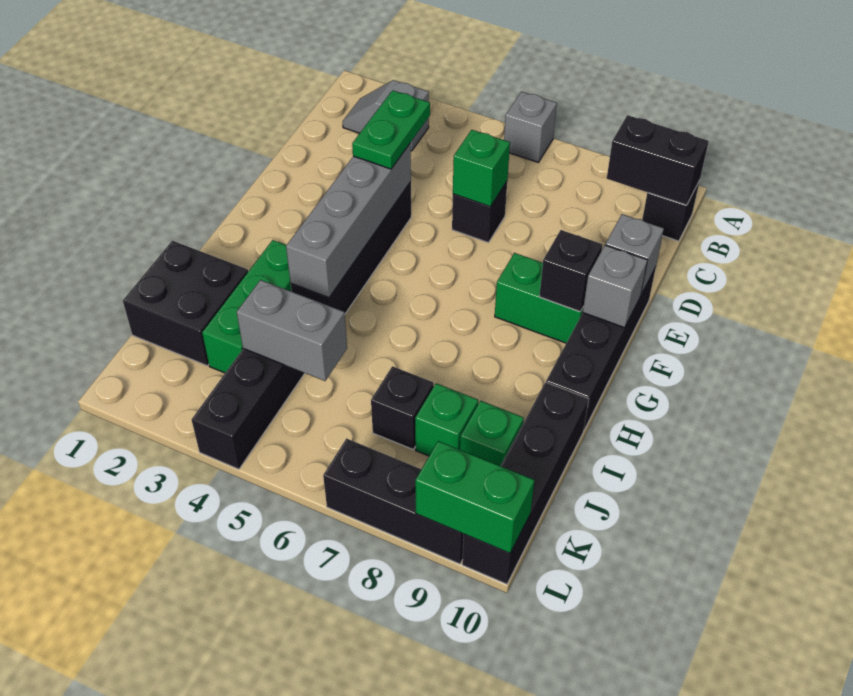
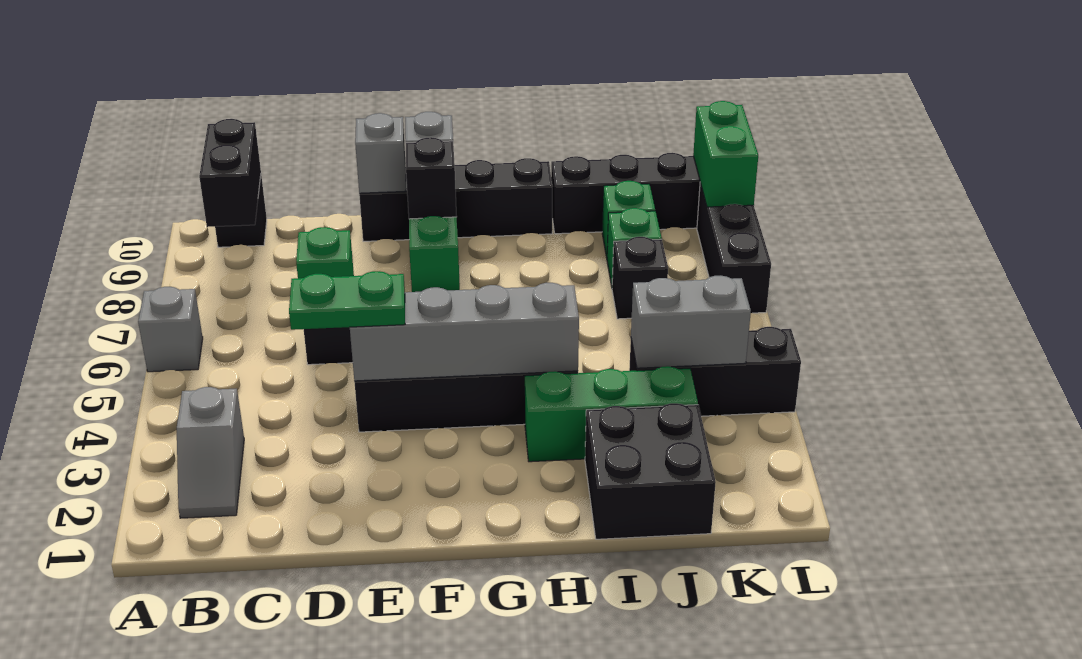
grey 1x2 brick [237,280,347,381] -> grey 1x2 brick turned to [631,276,751,368]

